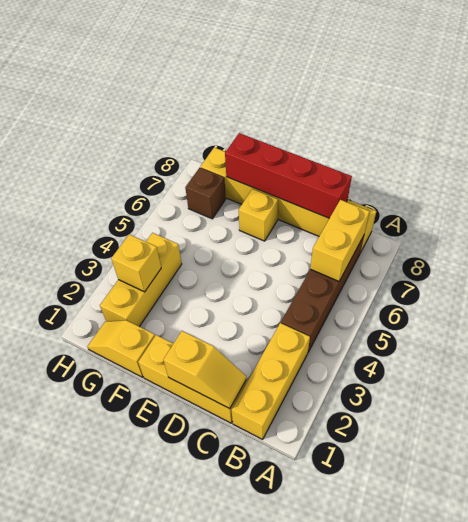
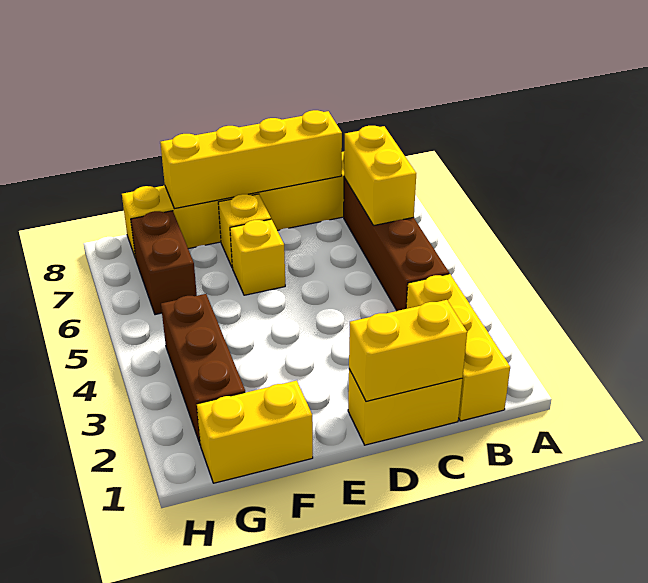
yellow 1x3 brick [138,335,247,423] -> yellow 1x2 brick [348,369,462,445]
yellow 1x2 slope [163,331,246,409] -> yellow 1x2 brick [349,300,467,401]
red 1x4 brick [225,133,352,218] -> yellow 1x4 brick [160,110,342,209]
yellow 1x2 slope [88,320,155,377] -> yellow 1x2 brick [197,381,313,483]
yellow 1x3 brick [100,233,182,327] -> brown 1x3 brick [161,294,245,445]
yellow 1x1 brick [111,234,161,292] -> yellow 1x1 brick moved to [230,219,285,295]
brown 1x1 brick [185,168,226,219] -> brown 1x2 brick [131,211,197,315]

